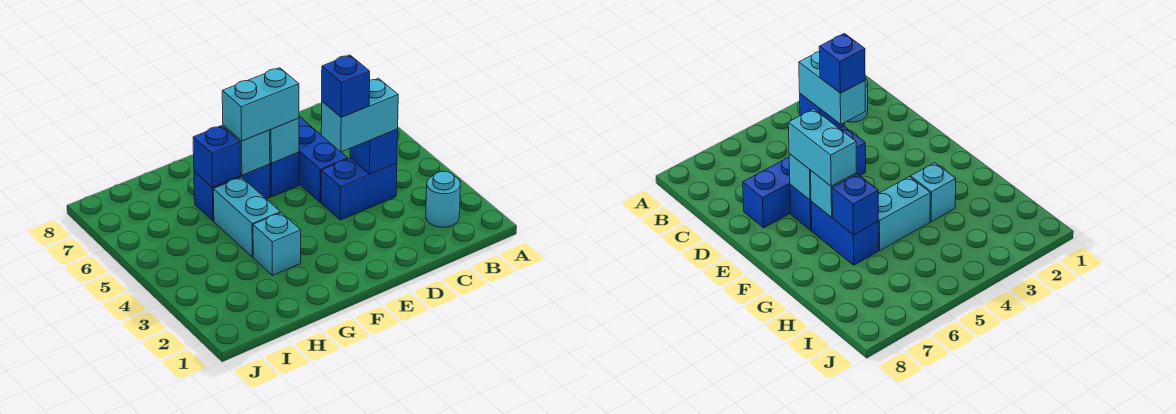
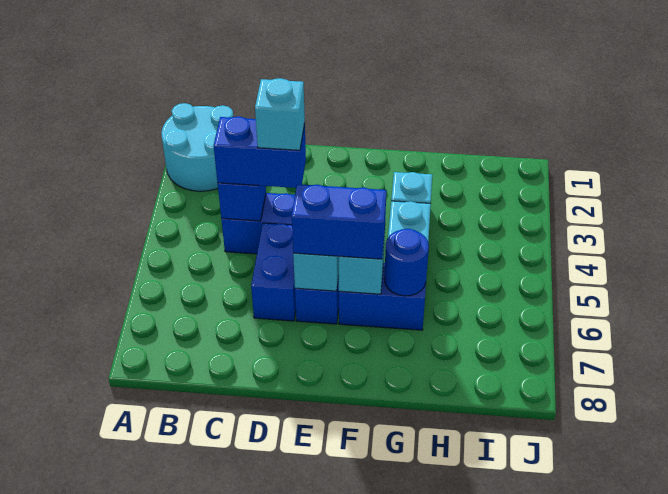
cyan 1x1 round brick [426,171,460,227] -> cyan 2x2 round brick [161,103,233,191]
cyan 1x2 brick [321,78,398,152] -> blue 1x2 brick [214,116,306,188]
blue 1x1 brick [322,55,370,117] -> cyan 1x1 brick [255,78,305,150]
blue 1x3 brick [299,117,348,202] -> blue 1x2 brick [251,223,296,321]
cyan 1x2 brick [222,68,299,141] -> blue 1x2 brick [292,184,386,259]
blue 1x1 brick [193,126,241,187] -> blue 1x1 round brick [384,229,429,296]

